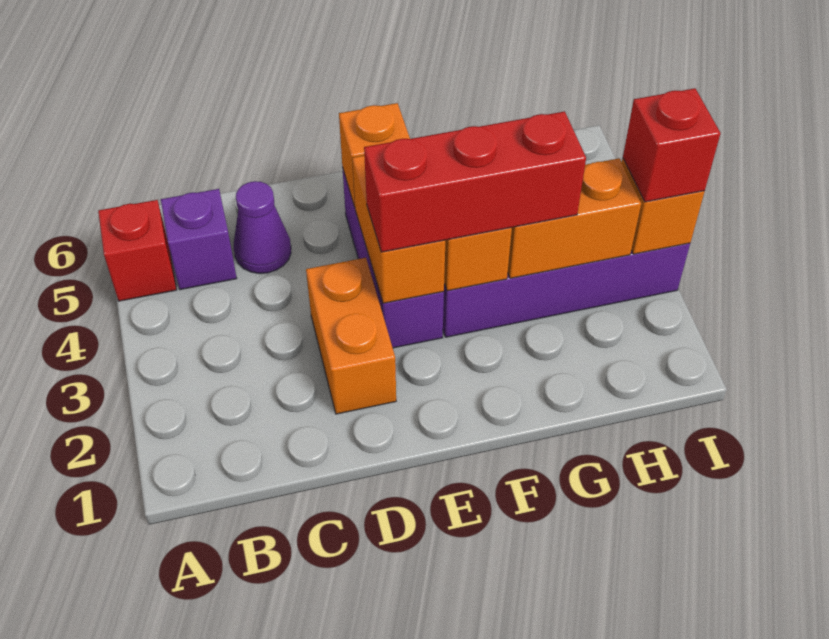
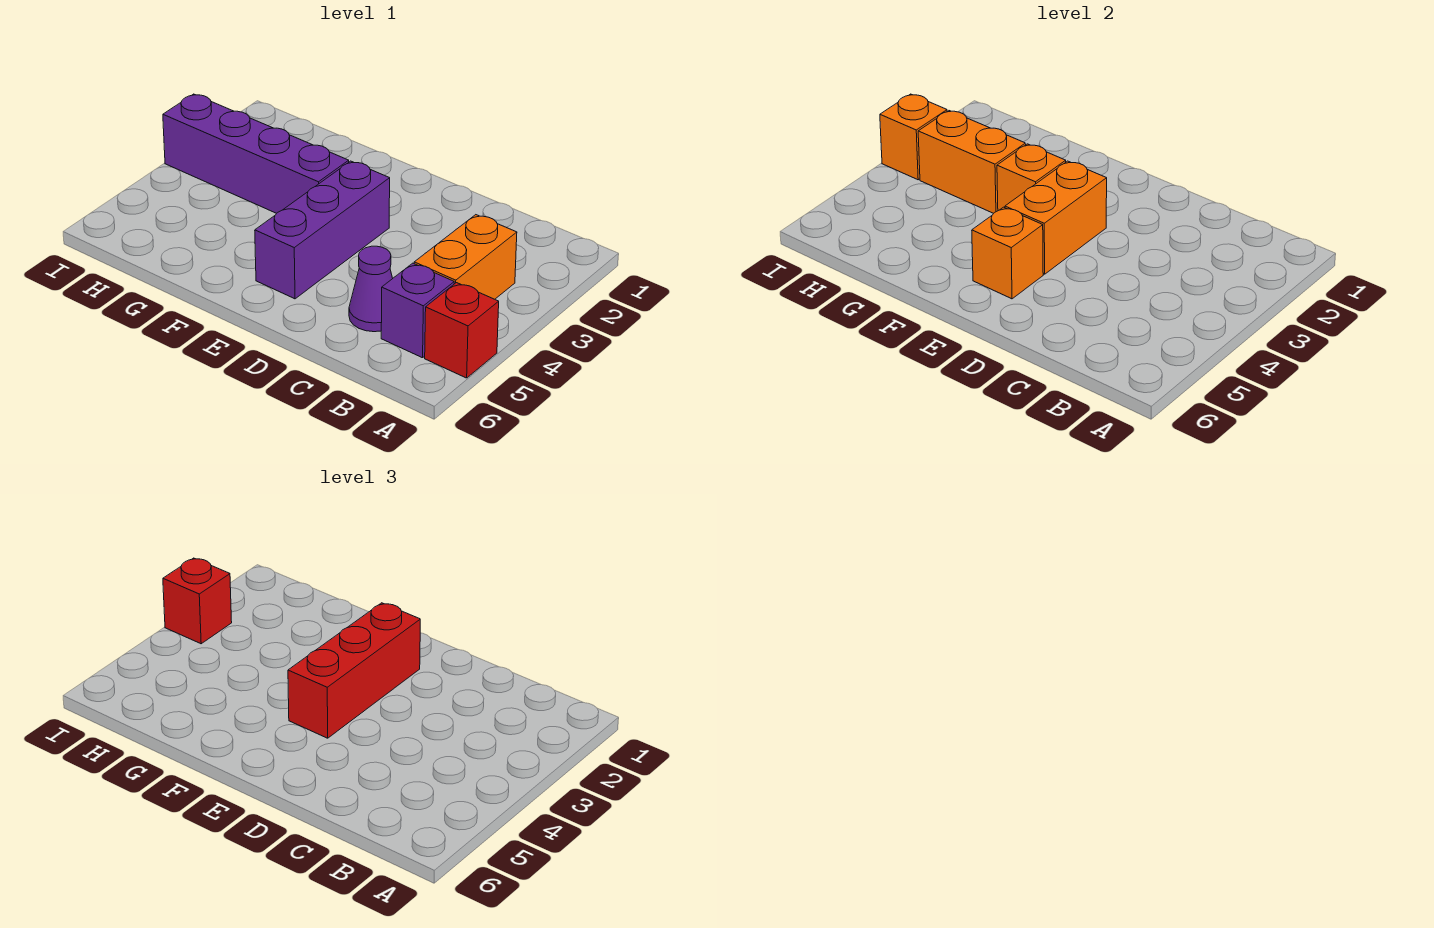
orange 1x2 brick [306,258,396,414] -> orange 1x2 brick moved to [414,215,517,299]
red 1x3 brick [364,111,586,252] -> red 1x3 brick turned to [288,603,420,738]

